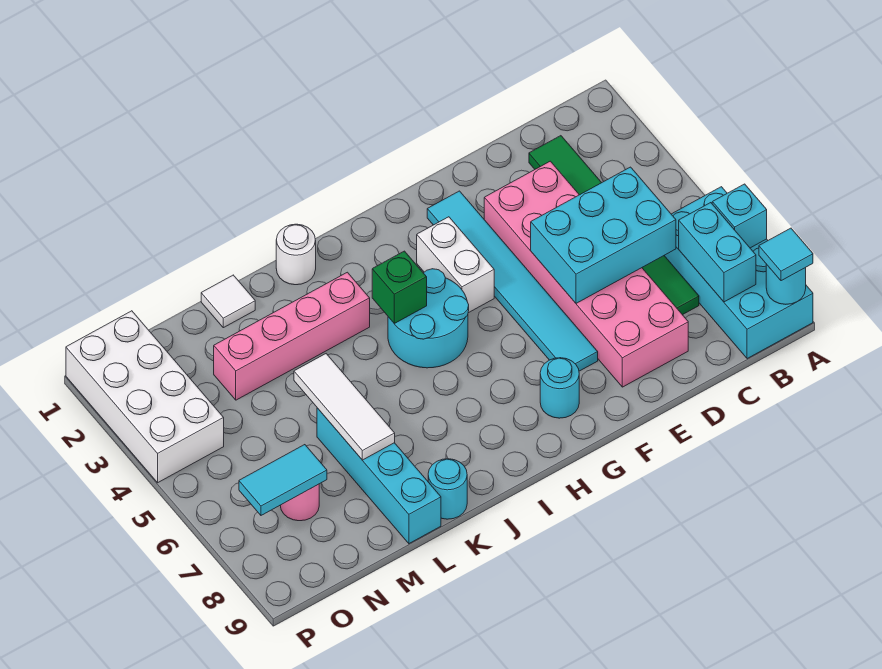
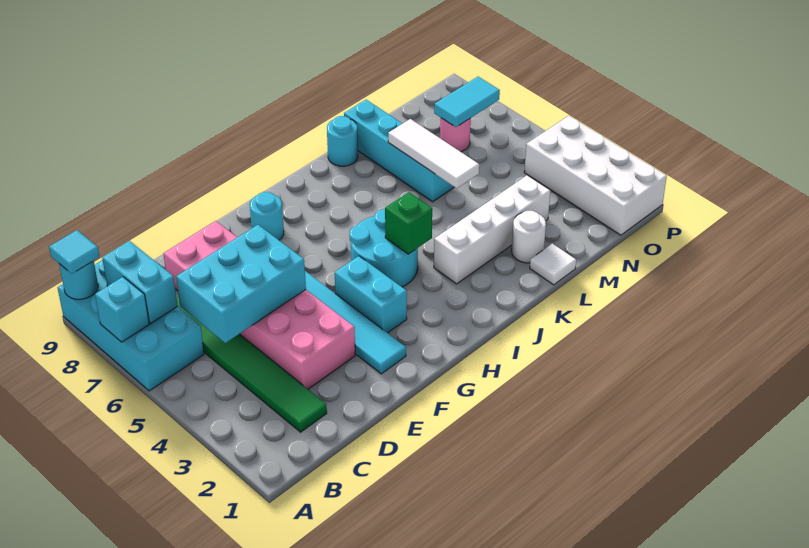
white 1x2 brick [417,217,494,313] -> cyan 1x2 brick [335,256,407,333]
white 1x1 round brick [276,224,316,285] -> white 1x1 round brick moved to [512,211,546,263]
pink 1x4 brick [214,272,370,400] -> white 1x4 brick [434,176,550,284]

